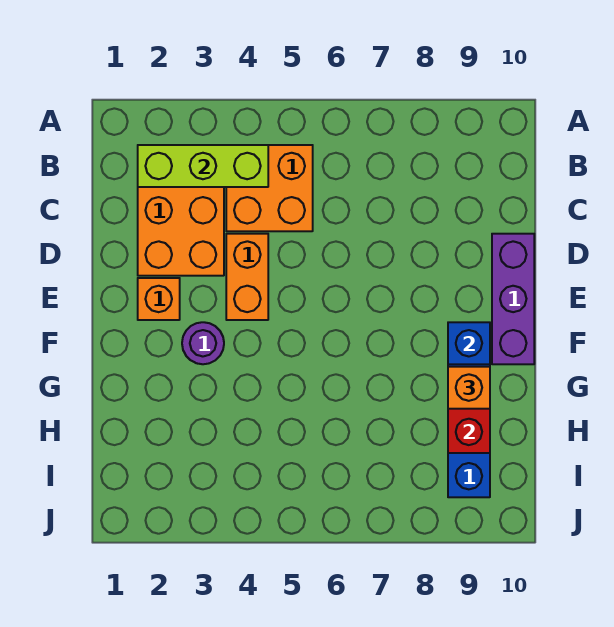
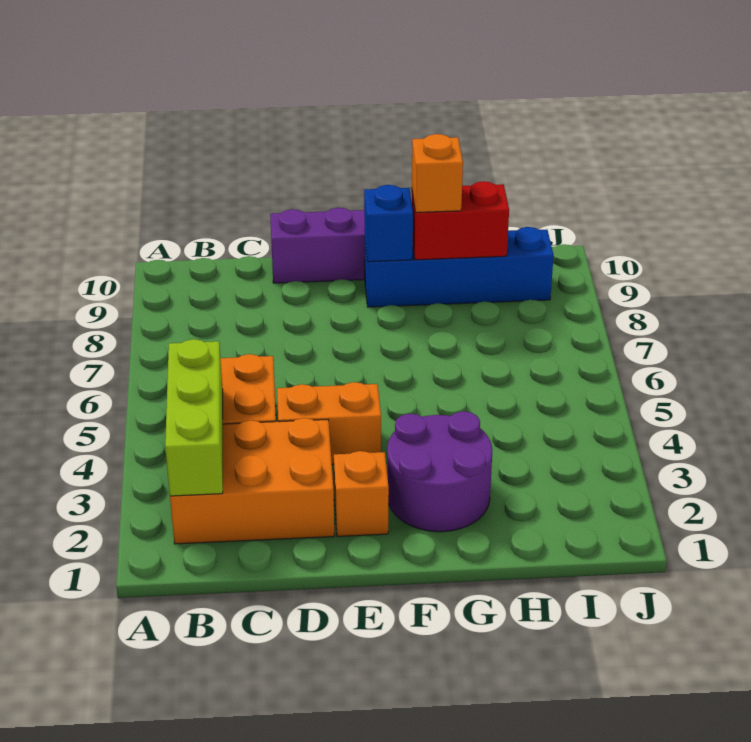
purple 1x1 round brick [182,322,224,364] -> purple 2x2 round brick [387,411,492,532]

